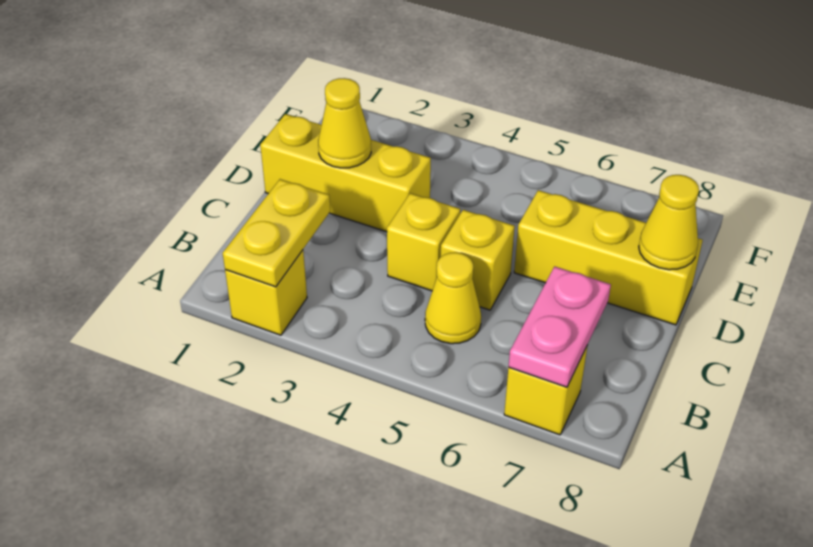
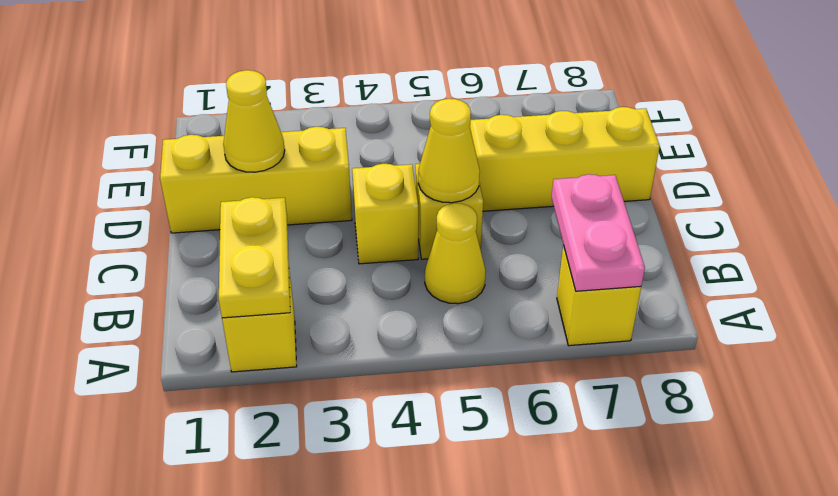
yellow 1x1 cone [639,175,699,270] -> yellow 1x1 cone moved to [418,99,480,203]

